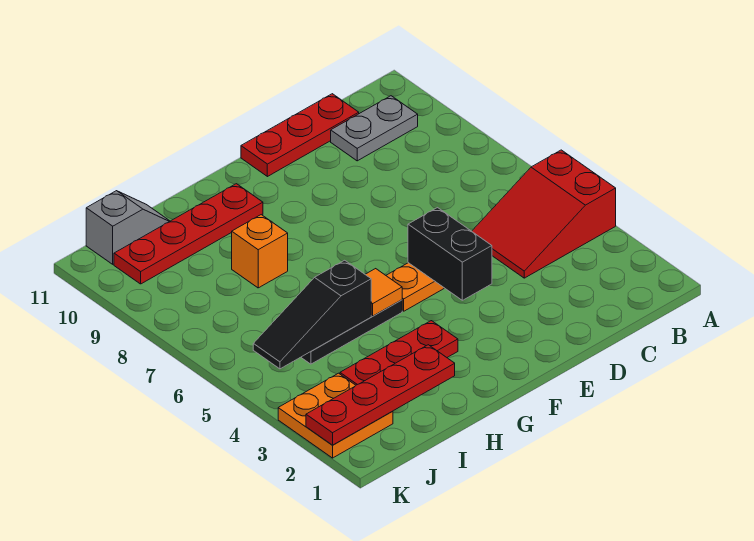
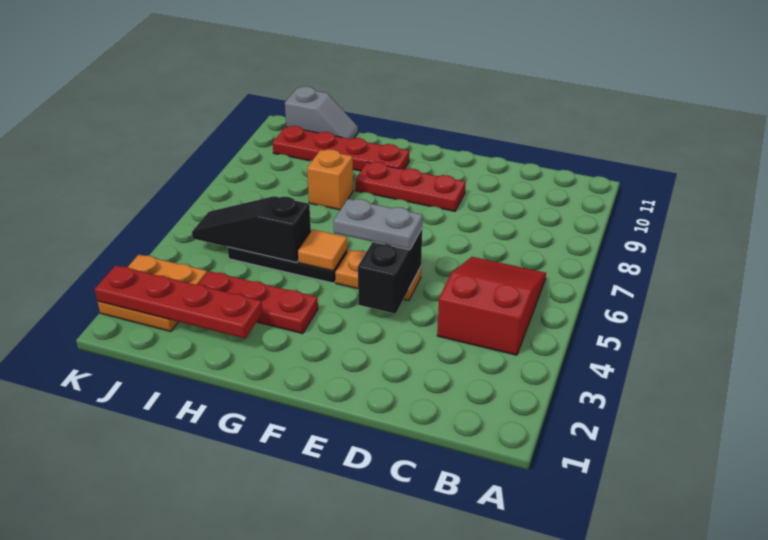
red 2x3 slope [472,150,616,278] -> red 2x3 slope turned to [437,257,546,355]
grey 1x2 plate [331,96,418,161] -> grey 1x2 plate moved to [333,199,423,250]
red 1x3 plate [241,94,359,177] -> red 1x3 plate moved to [355,162,466,211]

